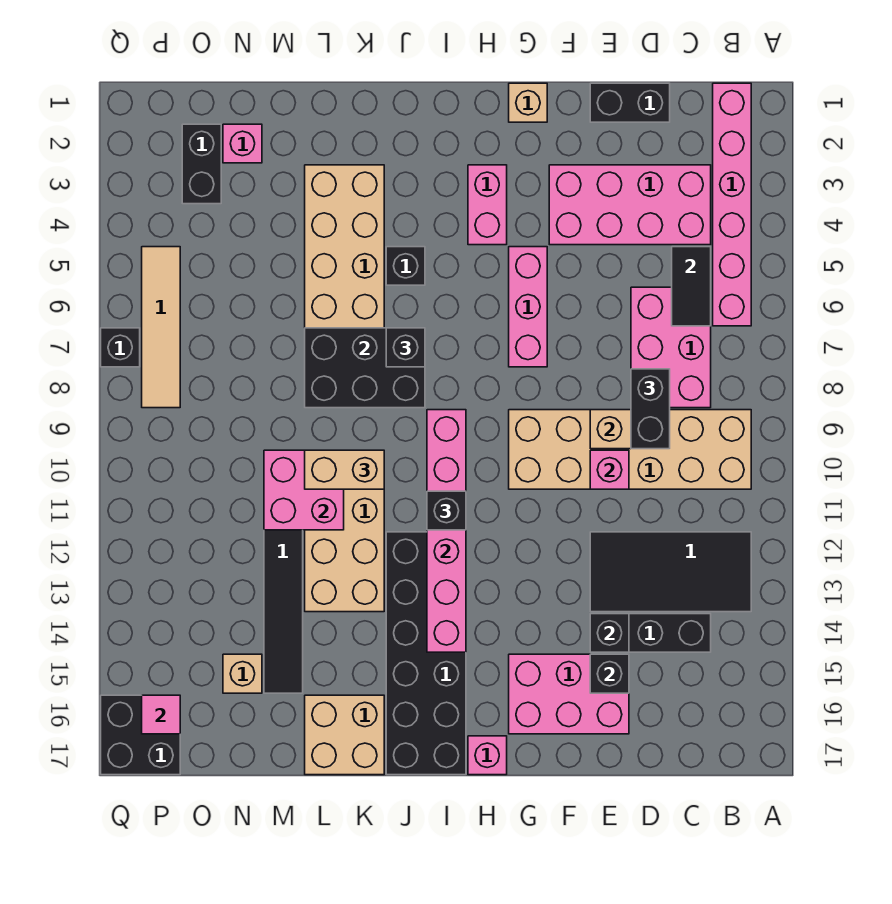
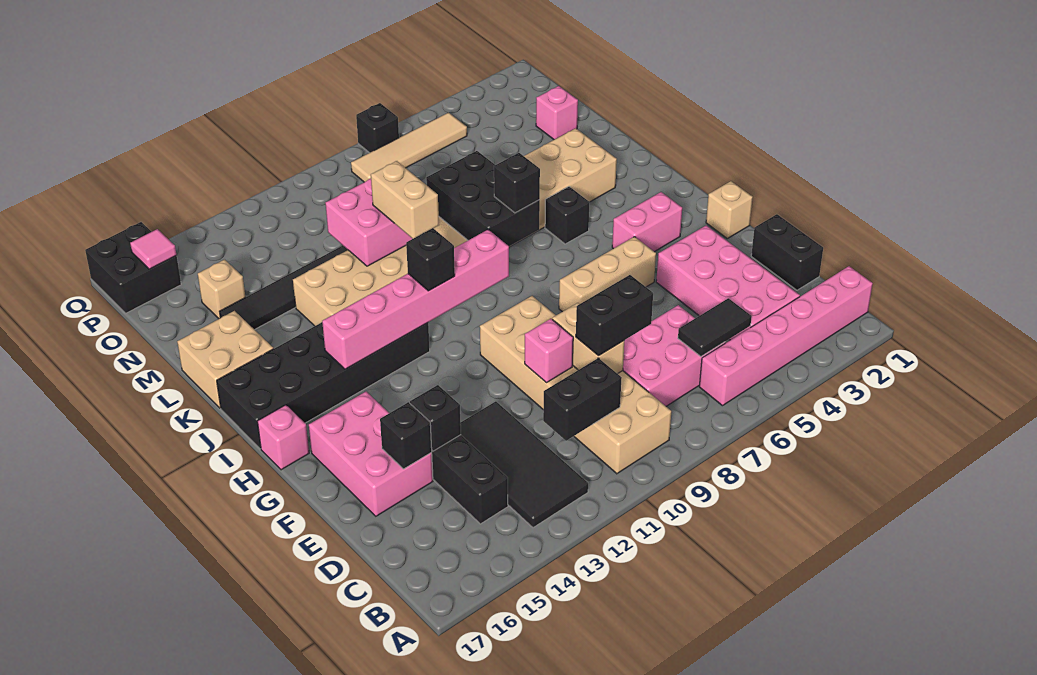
pink 1x3 brick [509,247,547,367] -> tan 1x3 brick [559,237,656,312]
black 1x2 brick [182,124,221,204] -> black 1x2 brick moved to [543,358,622,441]

